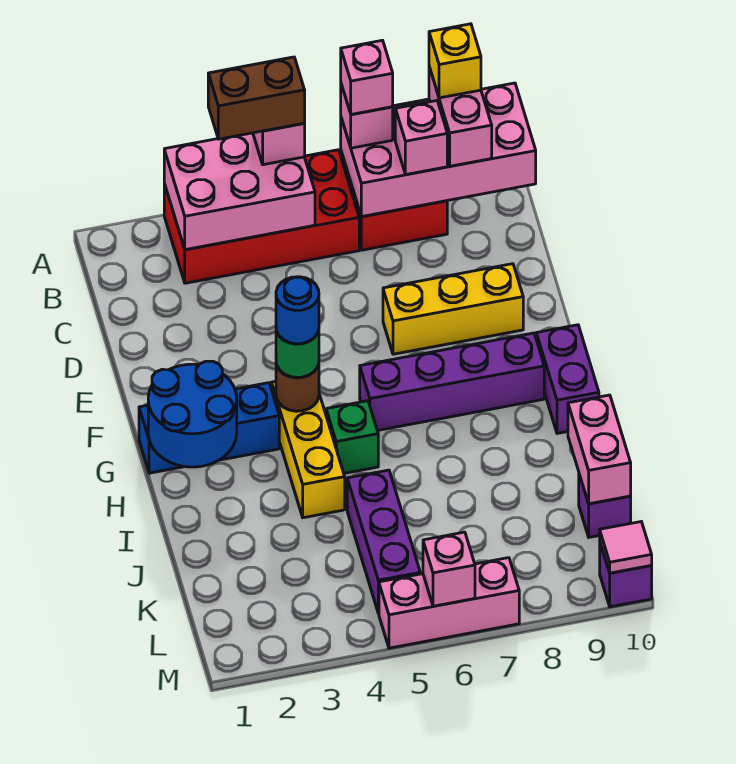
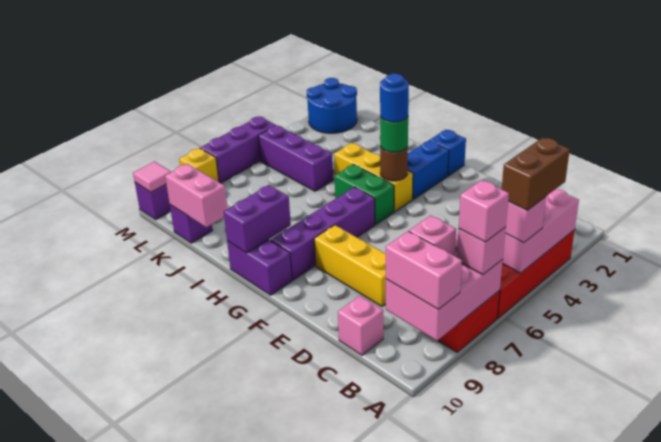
pink 2x4 brick [341,83,536,217] -> pink 2x3 brick [386,235,503,341]
yellow 1x1 brick [429,24,481,98] -> yellow 1x1 brick moved to [179,148,219,182]
yellow 1x3 brick [383,264,523,354] -> yellow 1x3 brick turned to [314,225,386,306]
blue 2x2 round brick [148,361,237,467] -> blue 2x2 round brick moved to [307,78,357,133]
green 1x1 brick [326,401,378,473] -> green 1x2 brick [335,164,394,224]
none -> purple 1x2 brick [224,185,291,253]
pink 1x3 brick [379,558,519,648] -> purple 1x3 brick [200,117,276,183]
pink 1x1 brick [423,532,475,606] -> pink 1x1 brick moved to [338,296,383,355]

